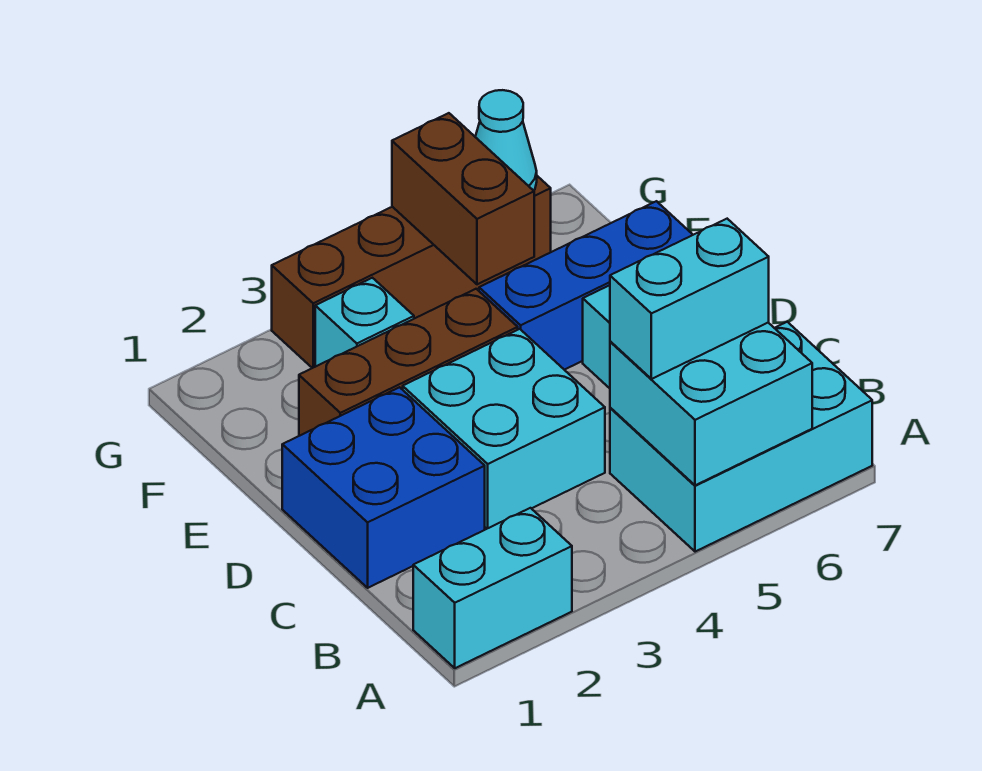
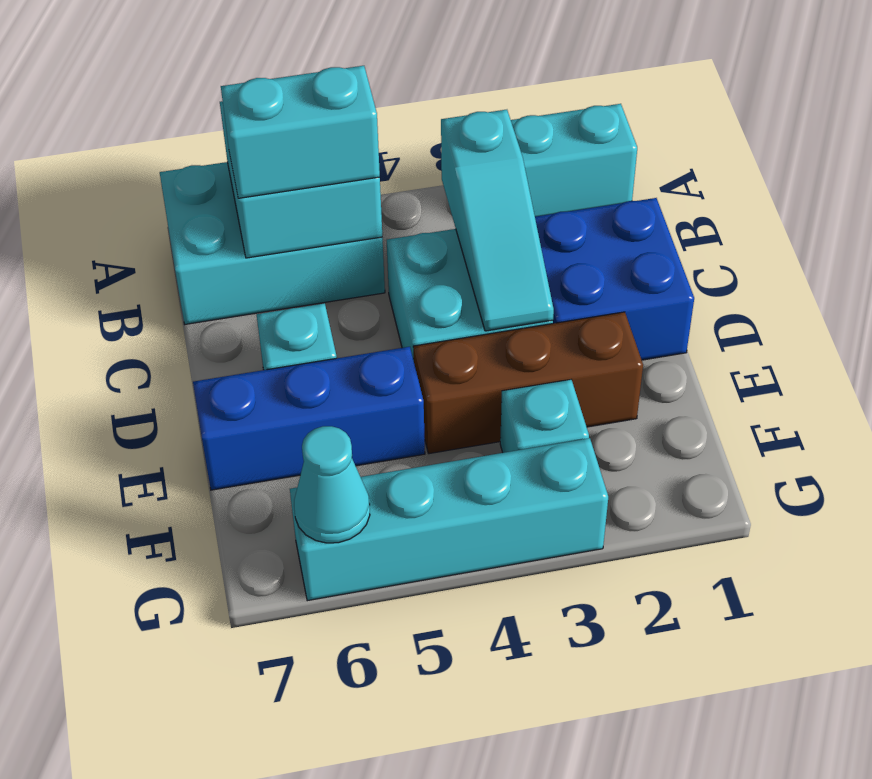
none -> cyan 1x3 slope [441,110,554,331]
brown 1x2 brick [392,113,534,284] -> none
brown 1x4 brick [272,176,551,368] -> cyan 1x4 brick [290,438,608,601]

